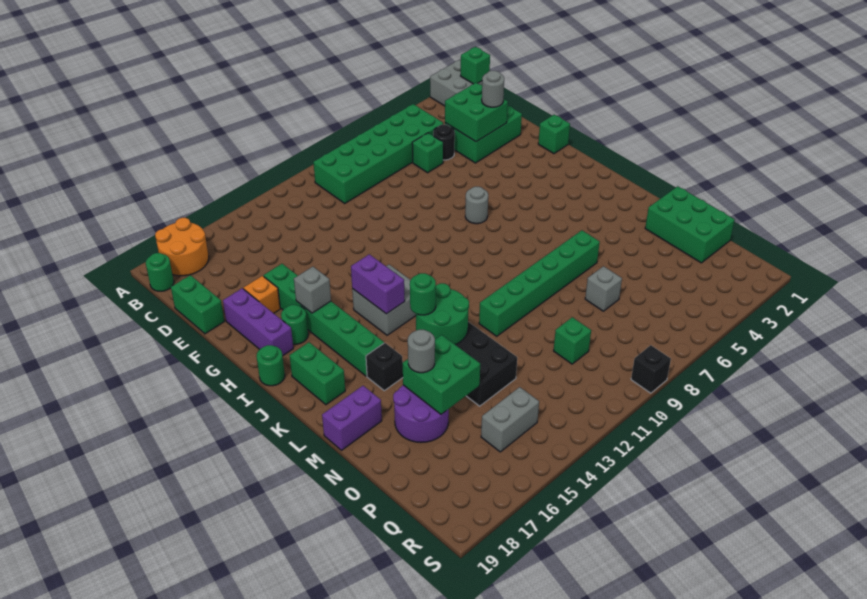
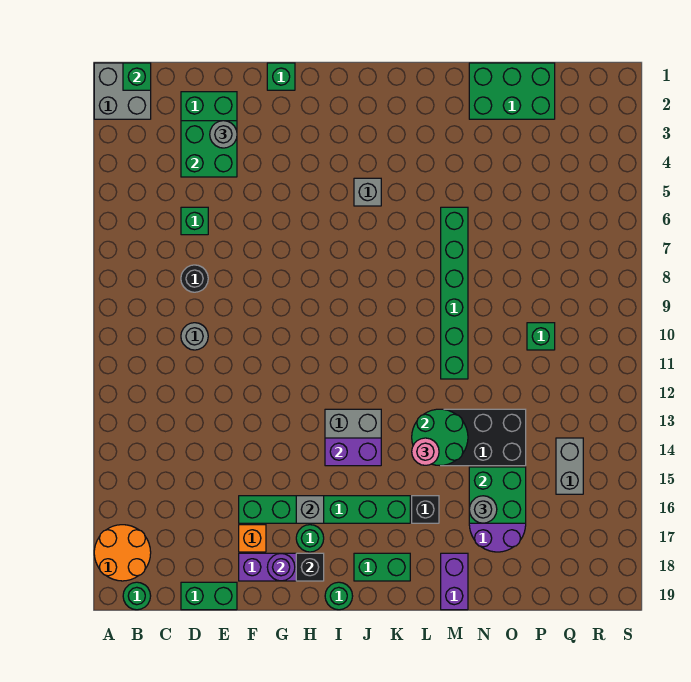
green 2x6 brick [313,104,443,203] -> none
black 1x1 round brick [433,125,455,160] -> black 1x1 round brick moved to [181,265,208,292]
none -> purple 1x1 round brick [267,553,295,581]
grey 1x1 round brick [465,187,488,224] -> grey 1x1 round brick moved to [181,323,208,350]
green 1x1 round brick [410,273,436,315] -> pink 1x1 round brick [412,438,439,465]
grey 1x1 brick [585,266,622,311] -> grey 1x1 brick moved to [354,178,381,206]
black 1x1 brick [631,345,671,393] -> black 1x1 brick moved to [296,553,324,581]

